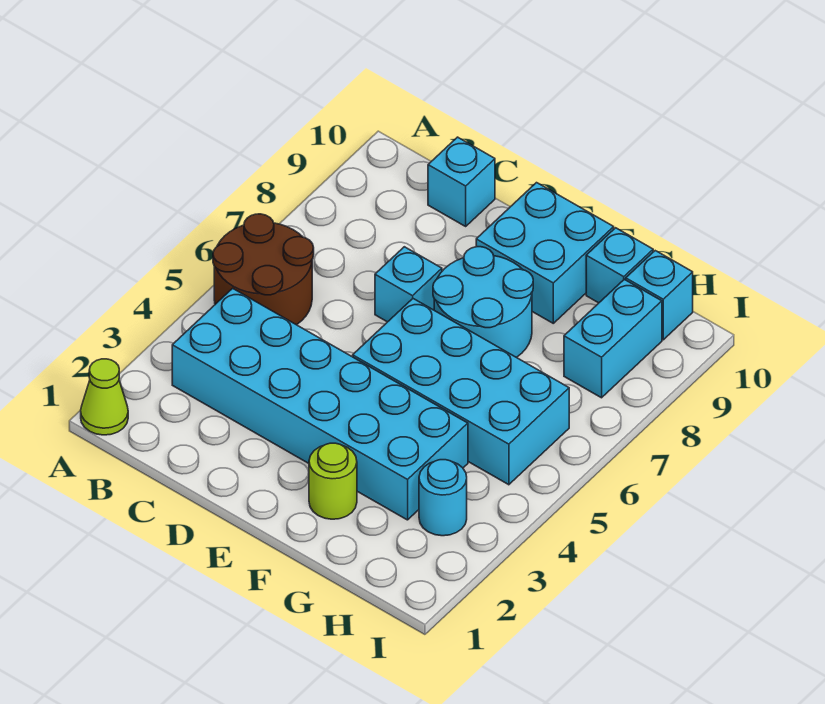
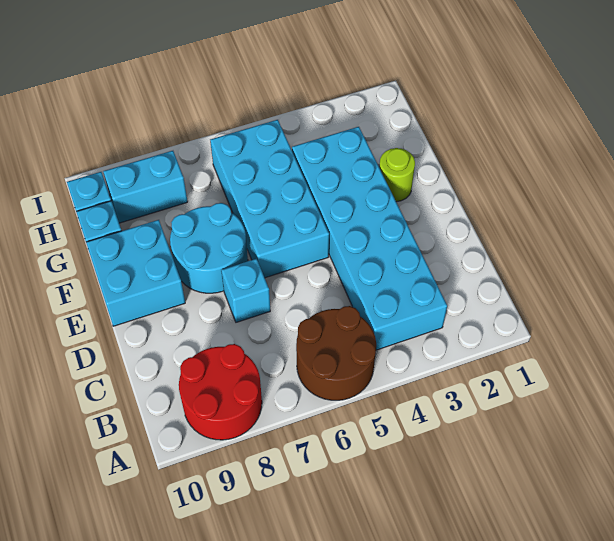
lime 1x1 cone [81,359,128,435] -> none
none -> red 2x2 round brick [179,344,262,440]
cyan 1x1 brick [428,137,495,226] -> none
cyan 1x1 round brick [419,460,467,536] -> none

